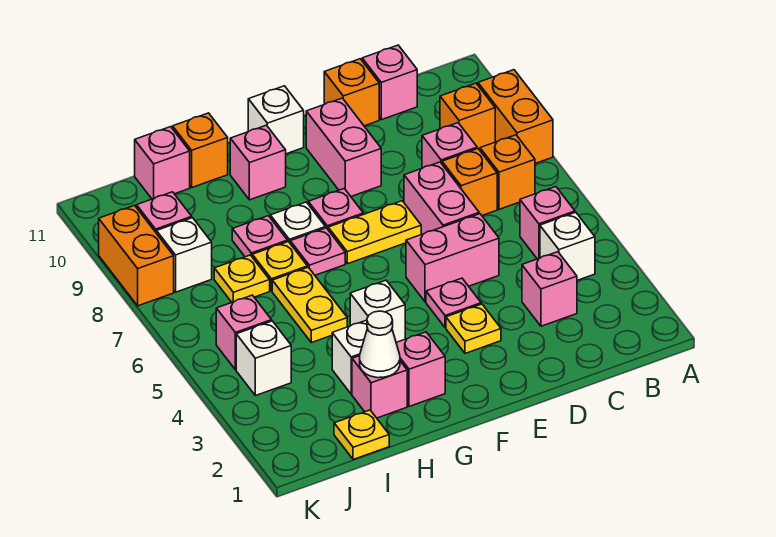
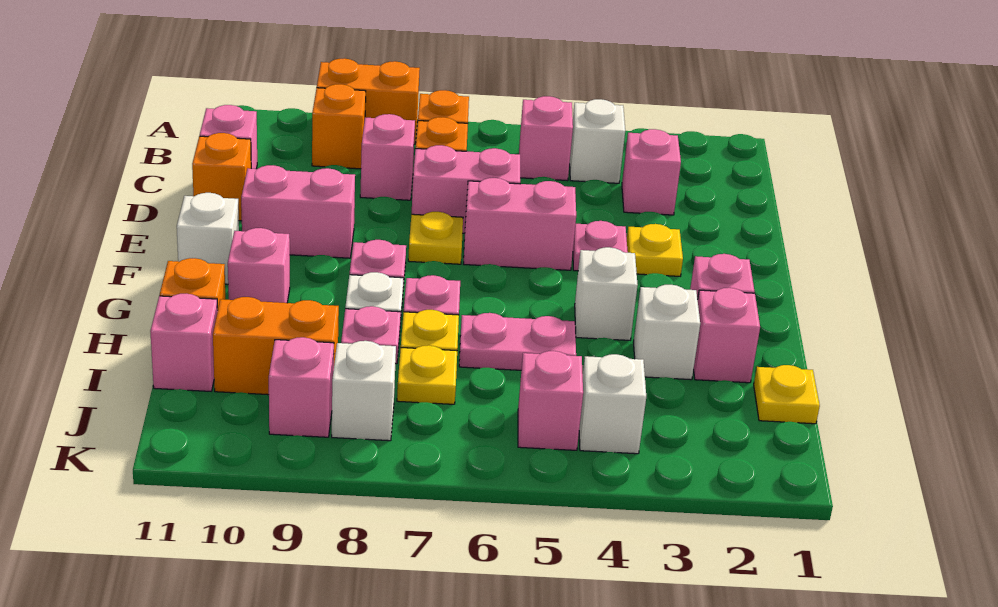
pink 1x2 brick [406,214,499,302] -> pink 1x2 brick turned to [464,178,576,270]
yellow 1x2 plate [328,201,421,264] -> yellow 1x1 plate [408,212,463,264]
white 1x1 cone [360,311,400,378] -> none
yellow 1x2 plate [272,267,347,343] -> pink 1x2 plate [459,313,576,370]
orange 1x2 brick [99,205,174,306] -> orange 1x2 brick moved to [213,297,339,395]

